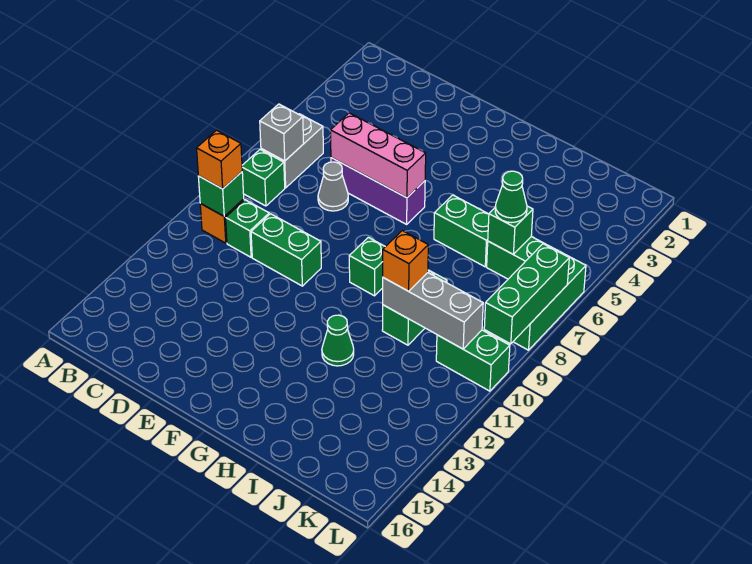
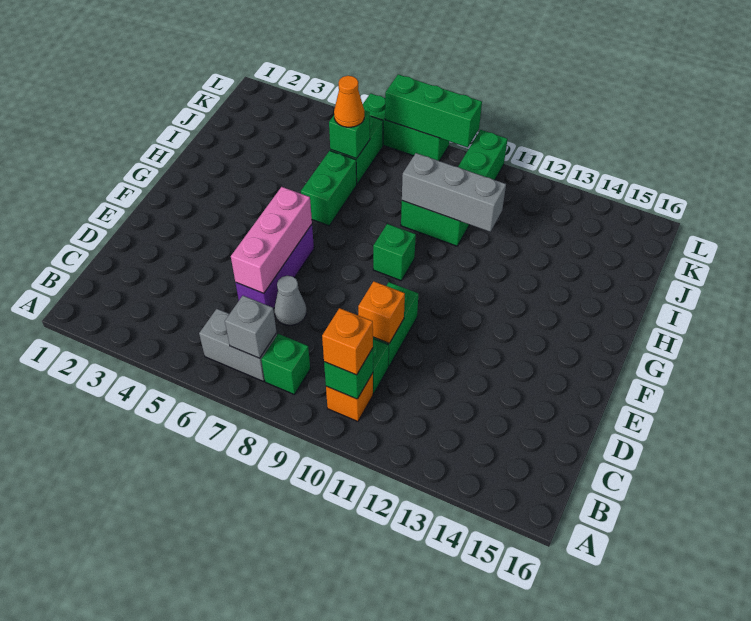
green 1x1 cone [322,315,354,366] -> none
grey 1x3 brick [383,273,483,349] -> grey 1x3 brick turned to [402,153,506,232]
orange 1x1 brick [383,231,428,291] -> orange 1x1 brick moved to [358,281,405,343]
green 1x1 cone [495,171,527,223] -> orange 1x1 cone [334,76,364,127]

